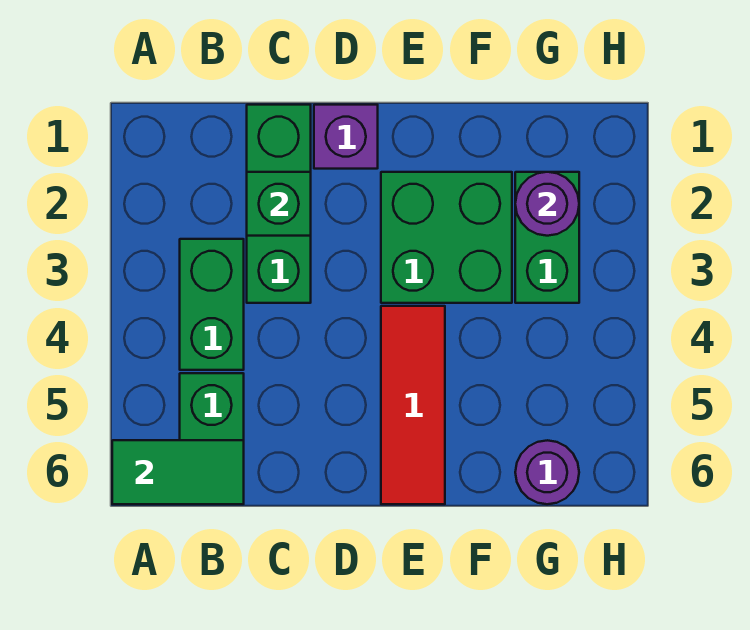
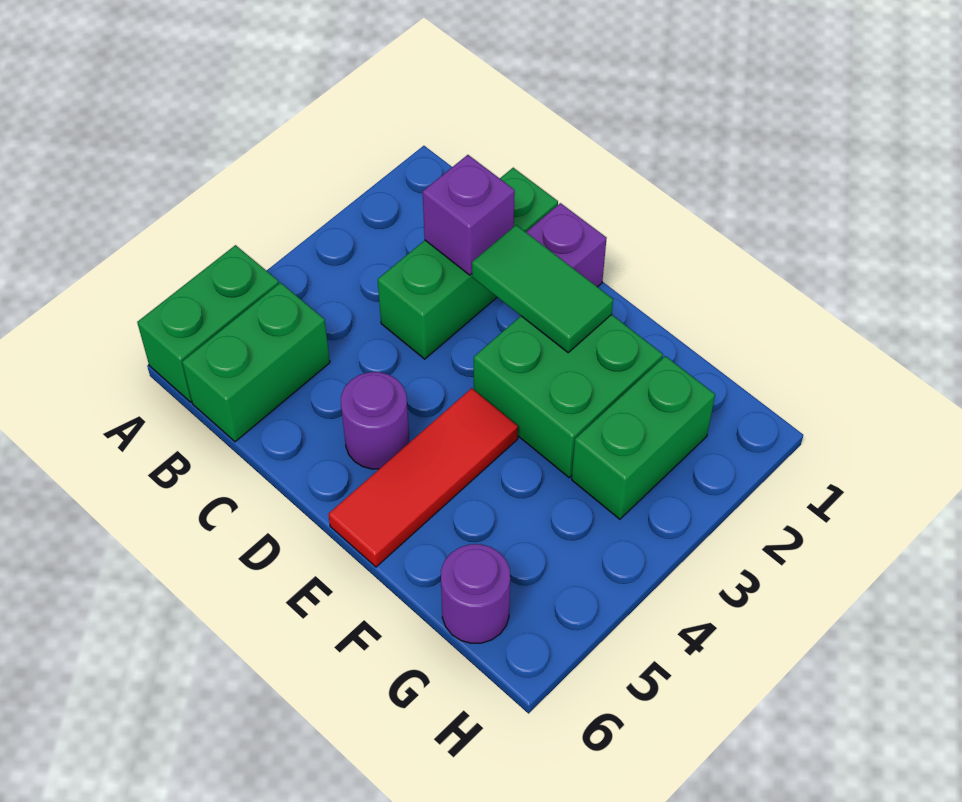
green 1x2 tile [112,440,244,504] -> green 1x2 tile moved to [472,225,613,353]
green 1x2 brick [180,239,244,370] -> green 1x2 brick moved to [137,245,279,402]
green 1x1 brick [247,172,311,236] -> purple 1x1 brick [423,155,515,275]
purple 1x1 round brick [515,172,579,236] -> purple 1x1 round brick moved to [341,372,409,469]

